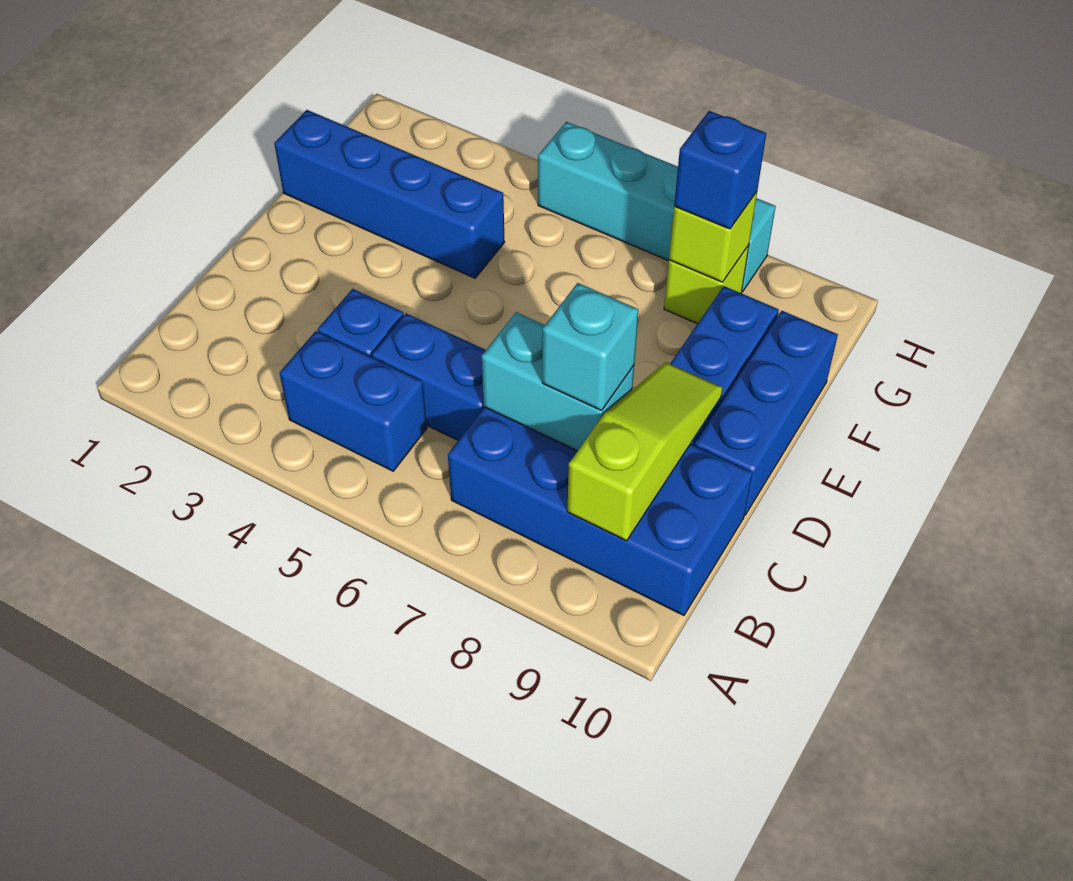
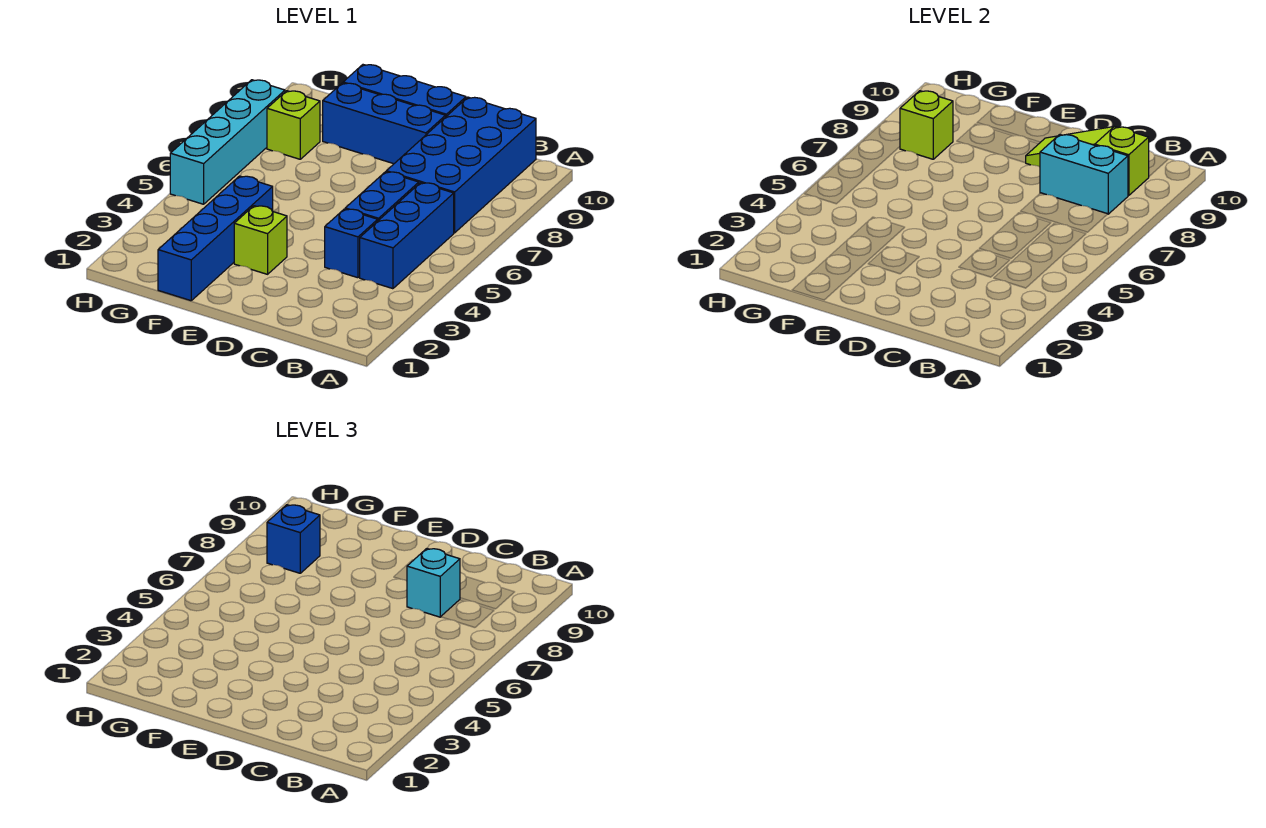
blue 1x2 brick [280,331,427,471] -> blue 1x3 brick [360,183,454,289]
cyan 1x2 brick [482,312,634,451] -> cyan 1x2 brick turned to [1040,135,1128,214]
none -> lime 1x1 brick [234,206,287,274]

